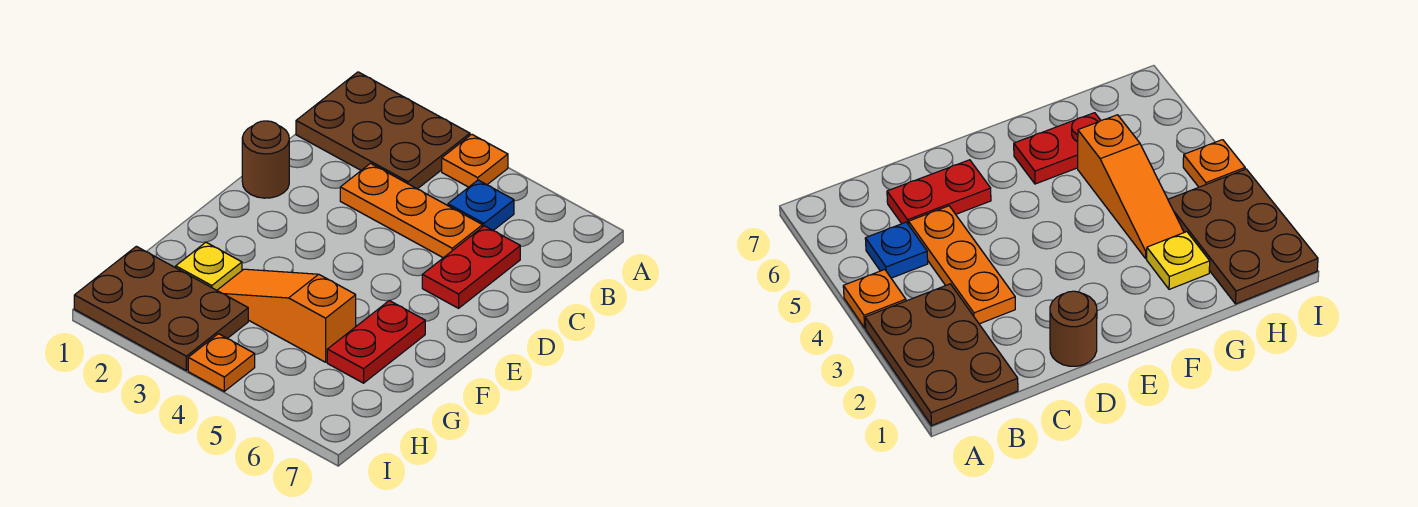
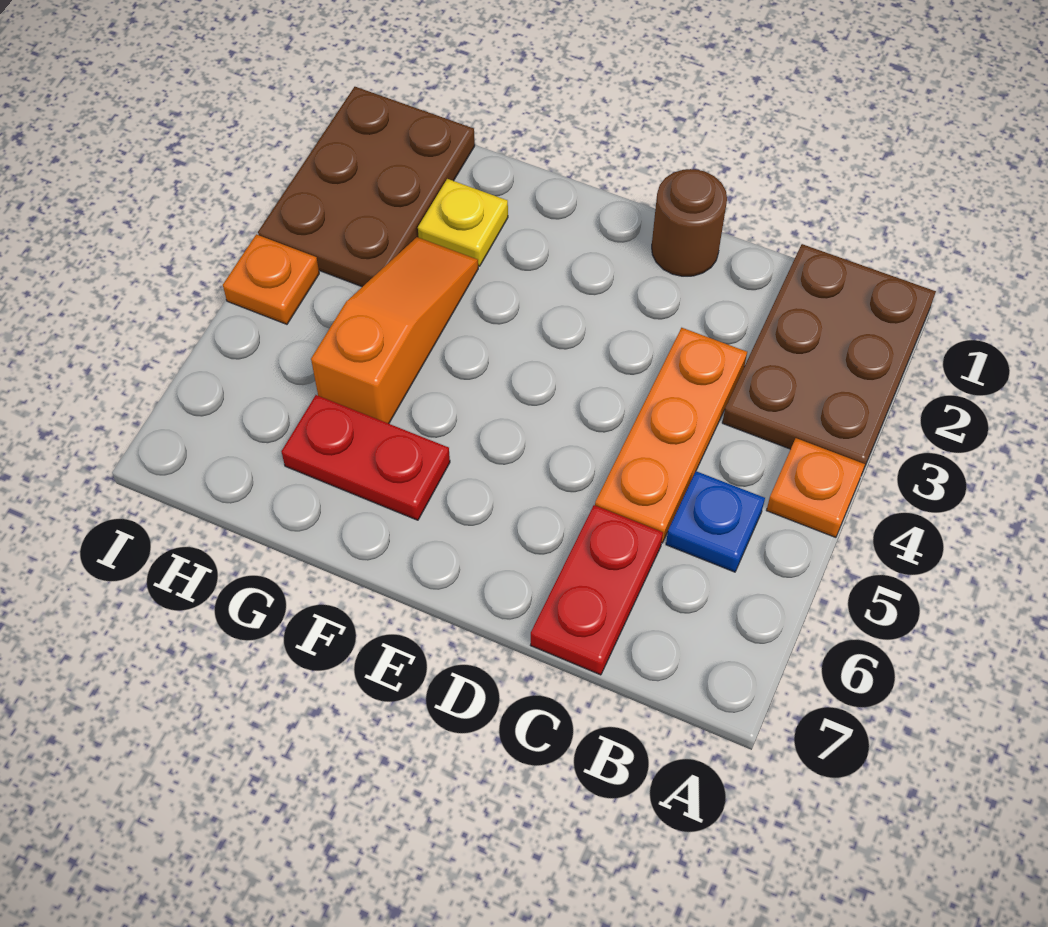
red 1x2 plate [422,226,520,308] -> red 1x2 plate turned to [531,505,663,675]

